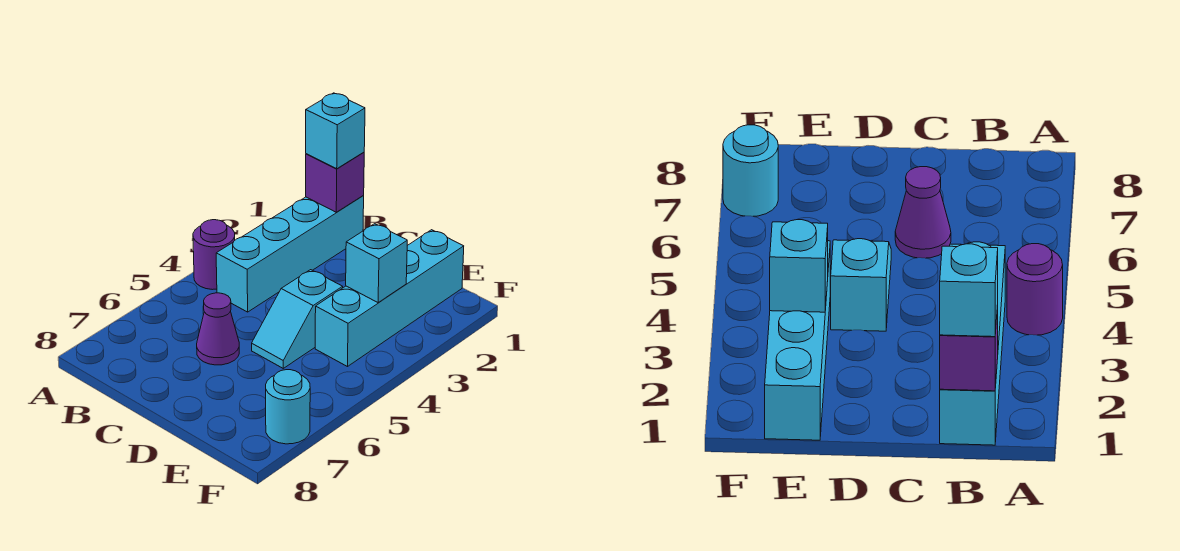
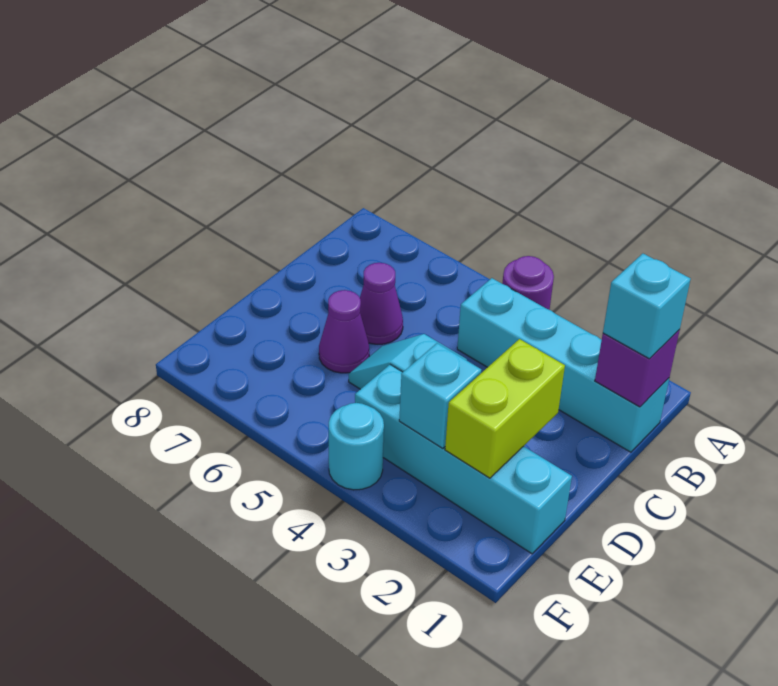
none -> lime 1x2 brick [445,339,565,478]
none -> purple 1x1 cone [319,290,369,373]
cyan 1x1 round brick [266,370,310,444] -> cyan 1x1 round brick moved to [329,403,384,490]

